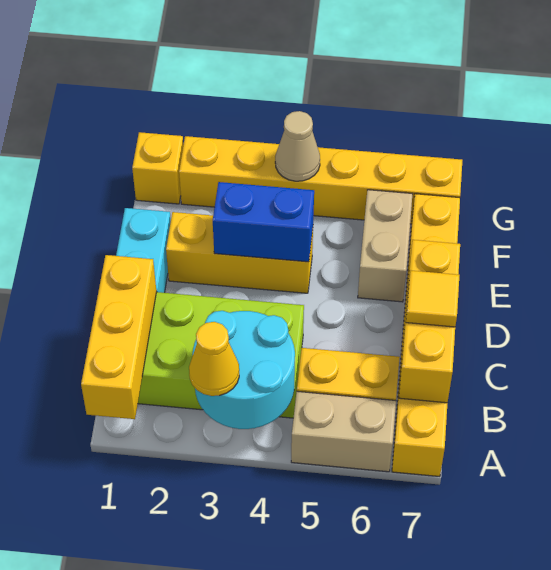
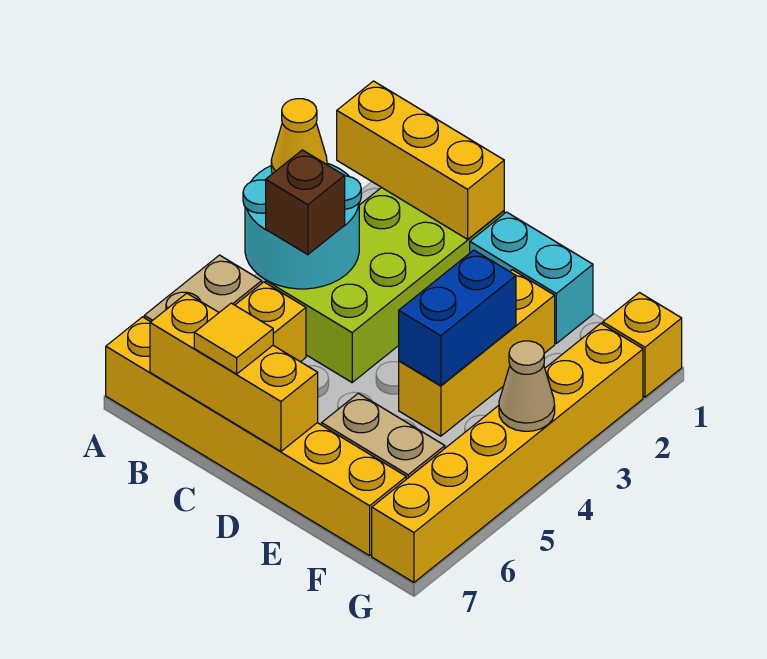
none -> brown 1x1 brick [266,150,345,255]

